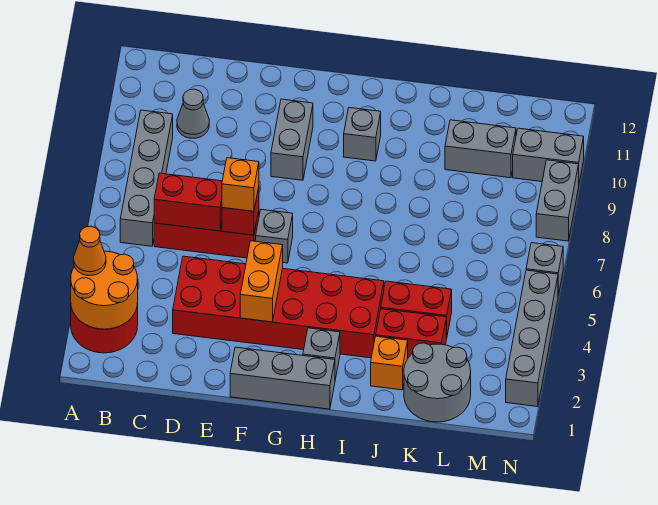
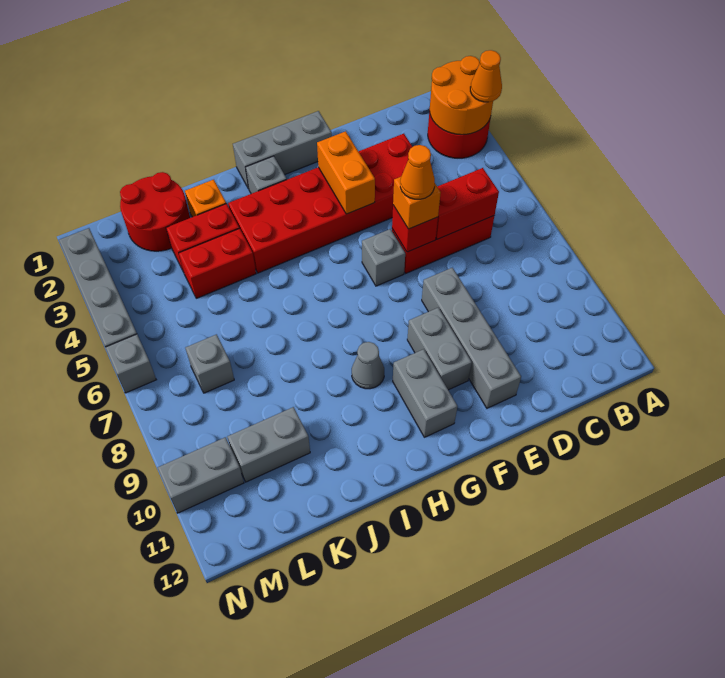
grey 1x4 brick [120,110,173,246] -> grey 1x4 brick moved to [422,268,521,408]
grey 1x1 cone [177,89,209,138] -> grey 1x1 cone moved to [352,342,384,389]
none -> orange 1x1 cone [400,145,435,199]
grey 1x1 brick [344,108,381,161] -> grey 1x1 brick moved to [185,334,234,393]
grey 2x2 round brick [404,343,471,422] -> red 2x2 round brick [120,172,190,251]
grey 1x2 brick [536,160,579,241] -> grey 1x2 brick moved to [393,349,458,437]

